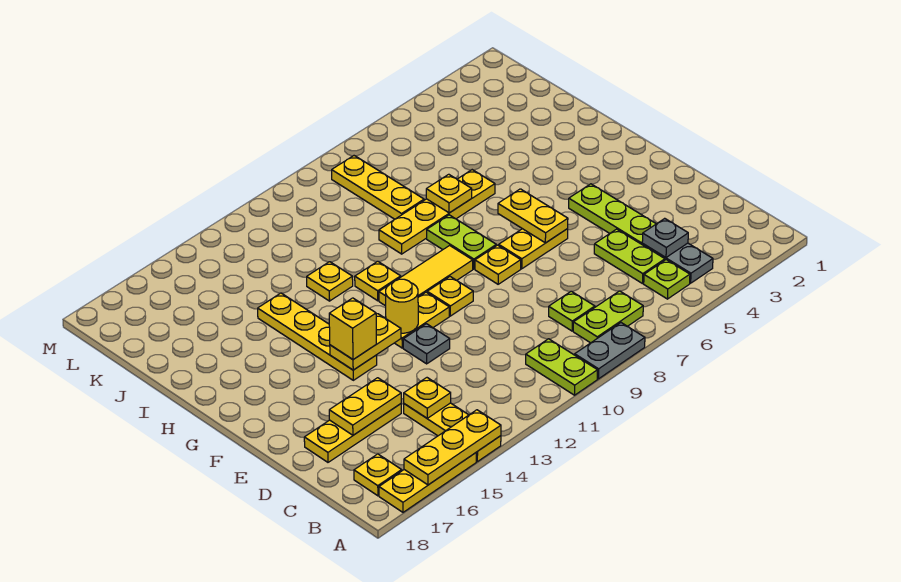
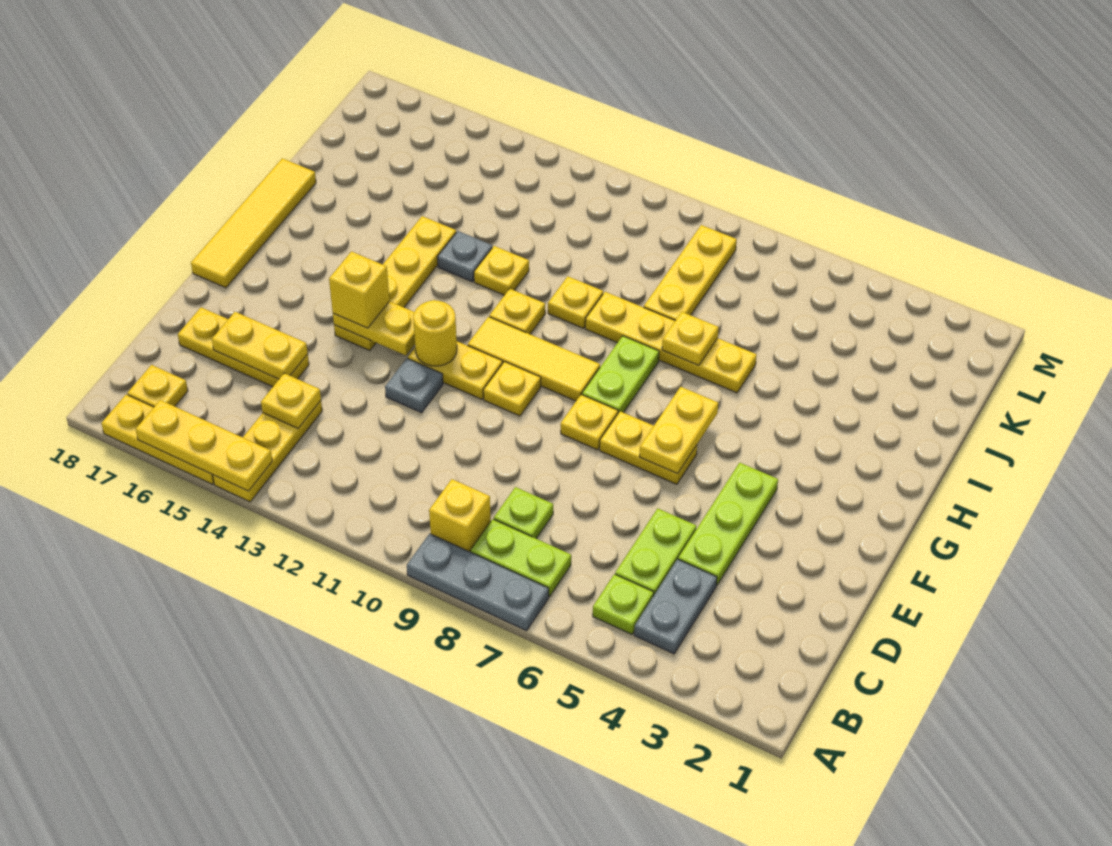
grey 1x2 plate [575,323,645,379] -> grey 1x3 plate [407,534,549,631]
lime 1x2 plate [526,339,598,395] -> none
none -> yellow 1x1 brick [429,479,491,552]
grey 1x1 plate [642,218,688,257] -> grey 1x1 plate moved to [437,231,492,282]
none -> yellow 1x4 tile [191,158,316,288]
none -> yellow 1x1 plate [548,276,603,328]

